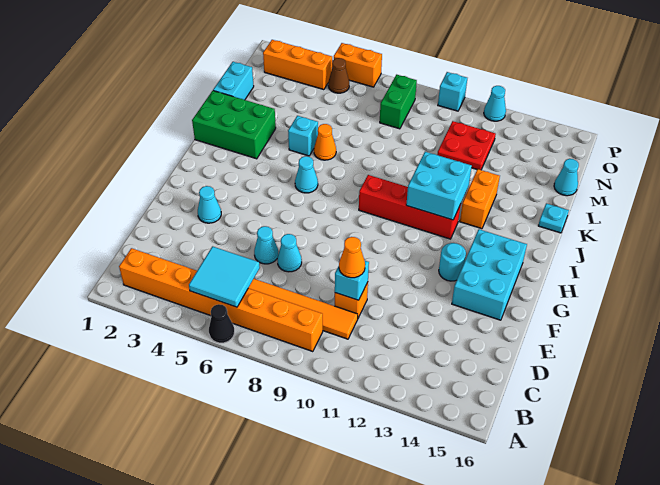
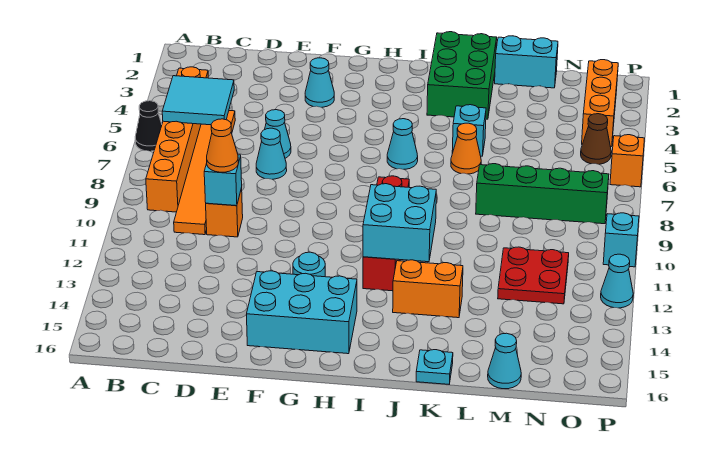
orange 1x8 brick [119,248,323,352] -> orange 1x6 brick [146,67,208,212]
green 1x2 brick [380,75,417,129] -> green 1x4 brick [476,164,609,224]
orange 1x2 brick [334,43,382,87] -> orange 1x1 brick [610,135,645,187]

